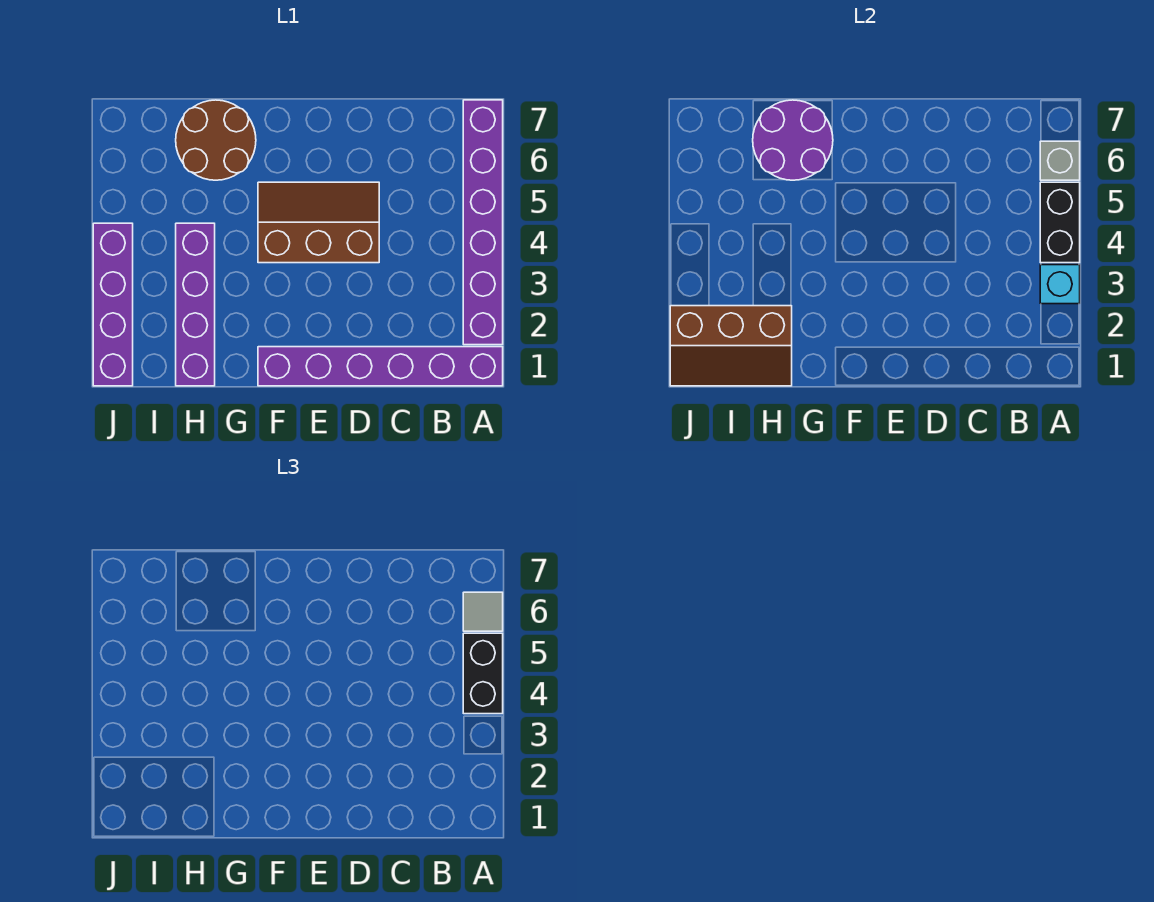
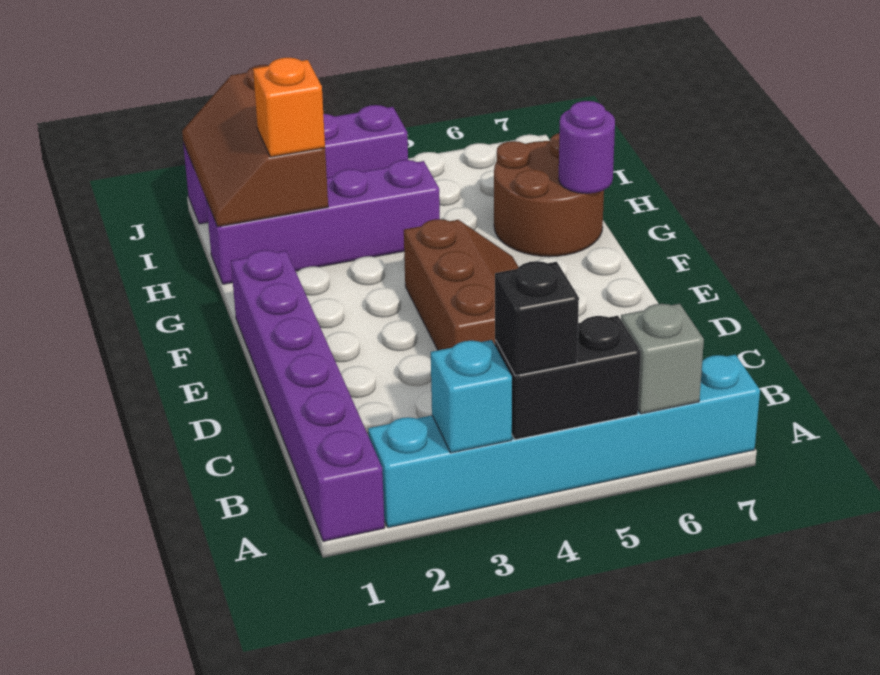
purple 1x6 brick [463,100,503,345] -> cyan 1x6 brick [368,355,760,528]
black 1x2 brick [463,633,503,714] -> black 1x1 brick [495,261,579,376]
grey 1x1 tile [463,592,503,631] -> none
purple 2x2 round brick [753,100,833,180] -> purple 1x1 round brick [559,101,615,194]
none -> orange 1x1 brick [253,58,325,157]

